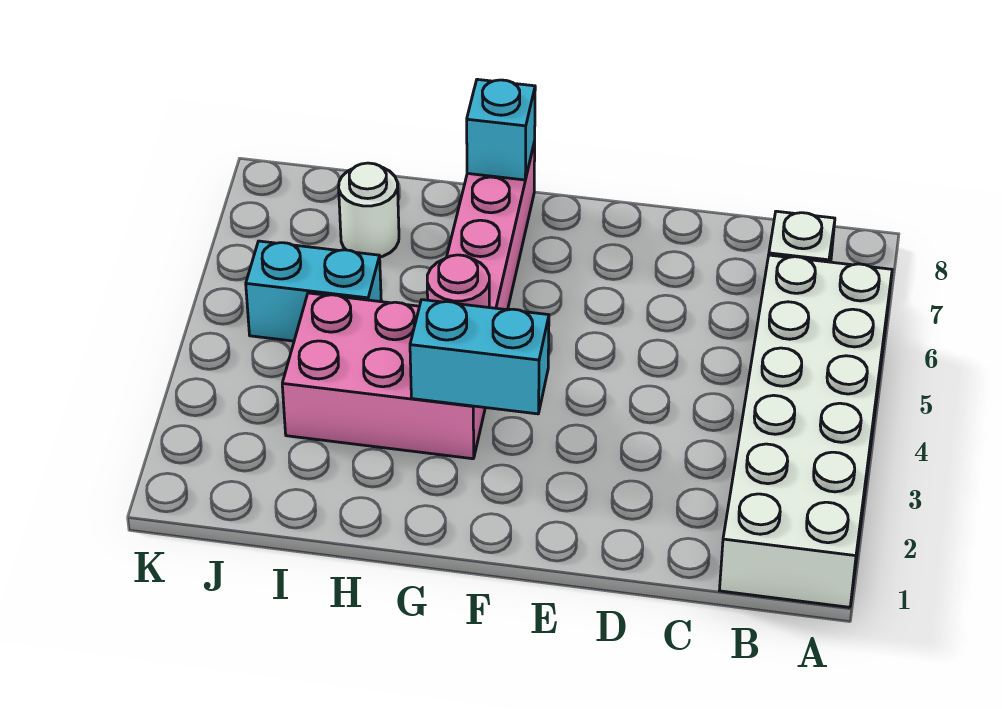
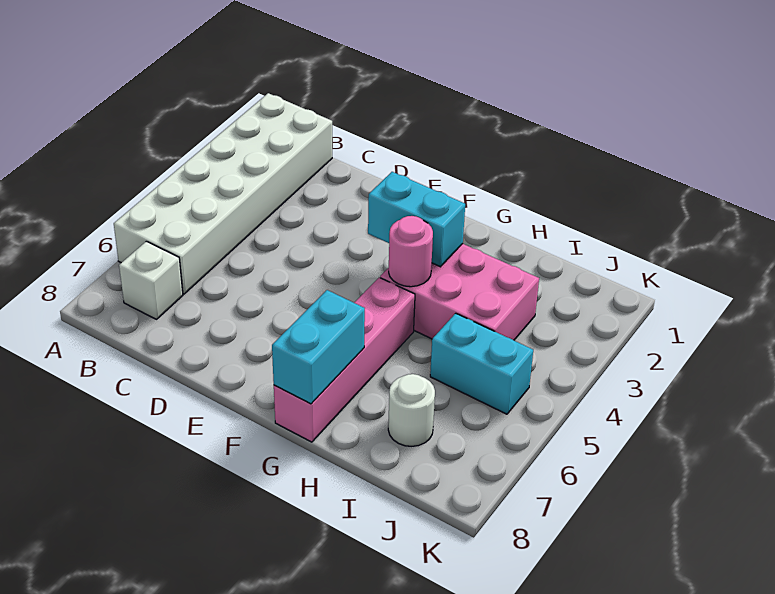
cyan 1x1 brick [467,79,535,180] -> cyan 1x2 brick [272,290,365,404]

